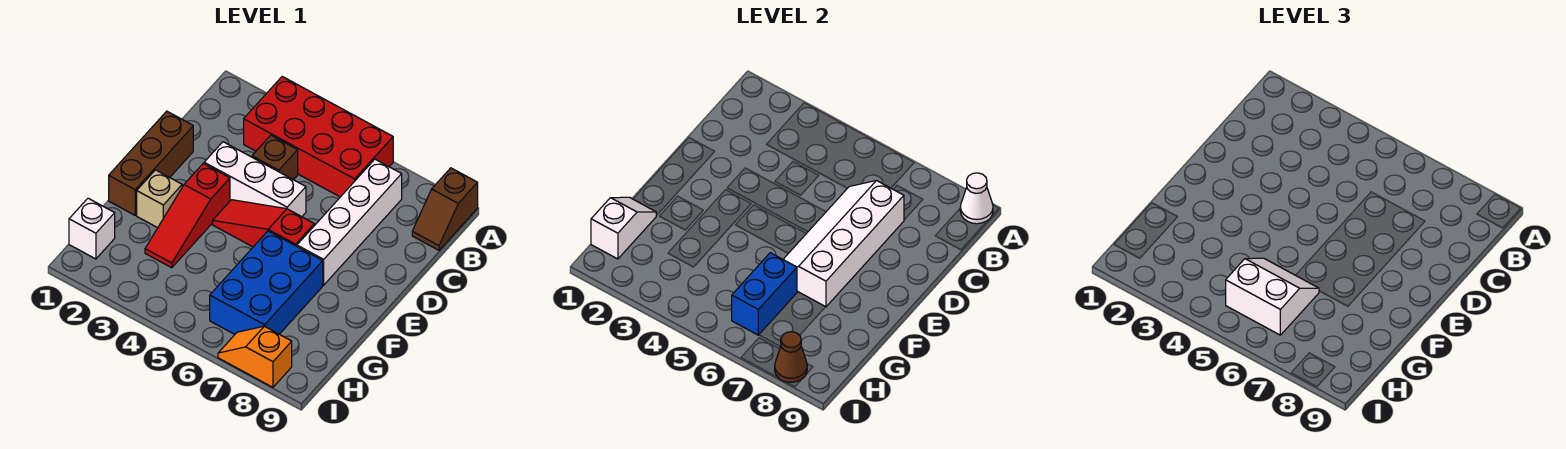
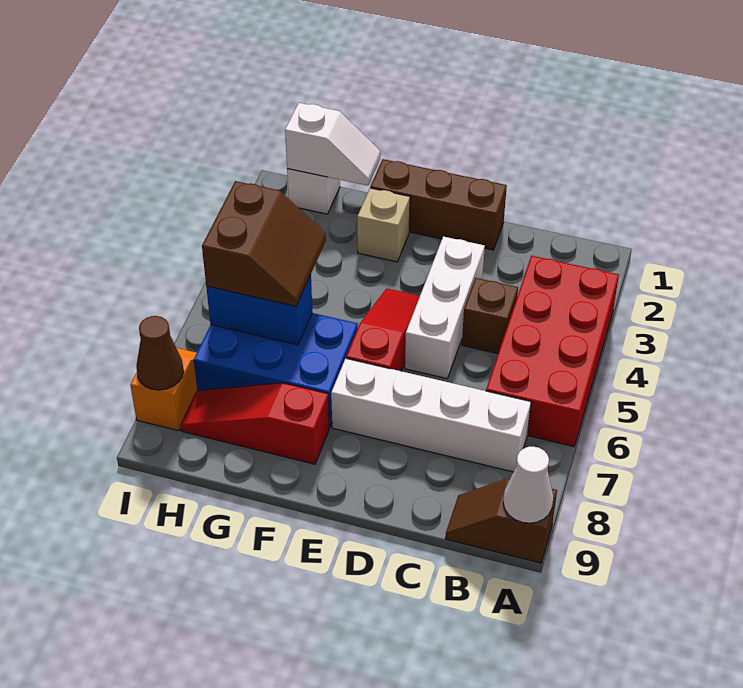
white 2x4 slope [783,181,904,307] -> none
red 1x3 slope [145,163,230,268] -> red 1x3 slope moved to [180,383,329,464]
white 2x2 slope [1226,258,1319,335] -> brown 2x2 slope [202,181,326,306]

